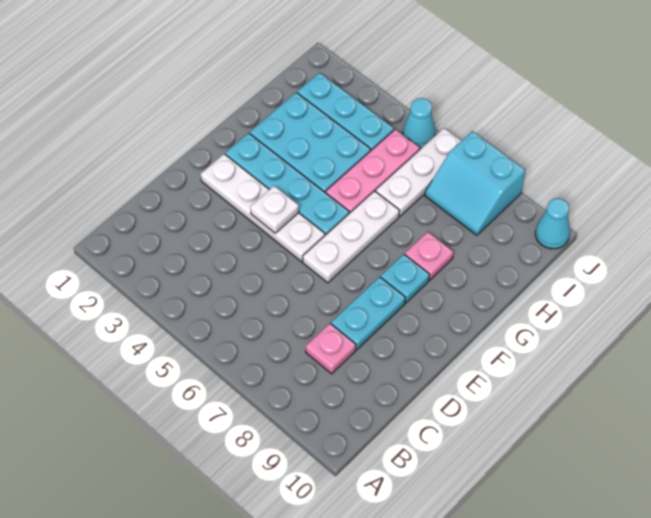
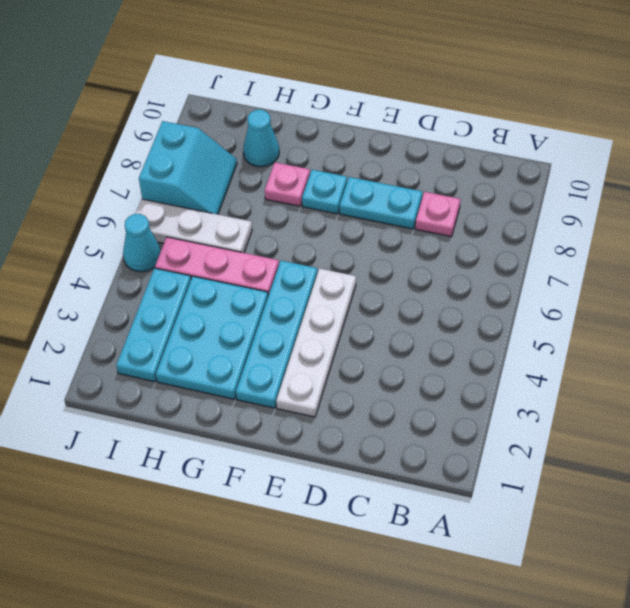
white 1x1 plate [250,186,299,233] -> none
white 1x3 plate [303,191,400,283] -> none
cyan 1x1 cone [535,199,570,249] -> cyan 1x1 cone moved to [243,110,279,167]

